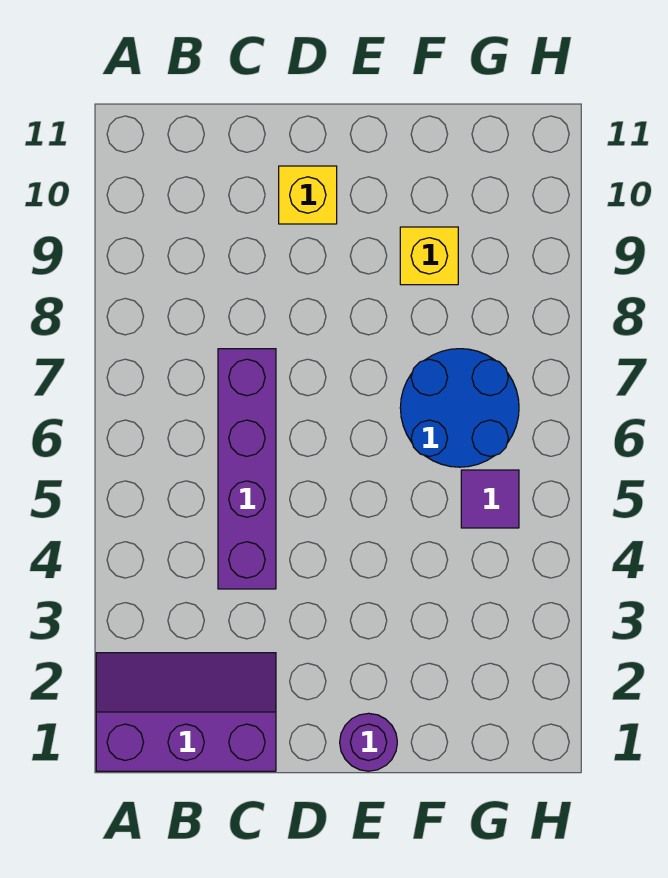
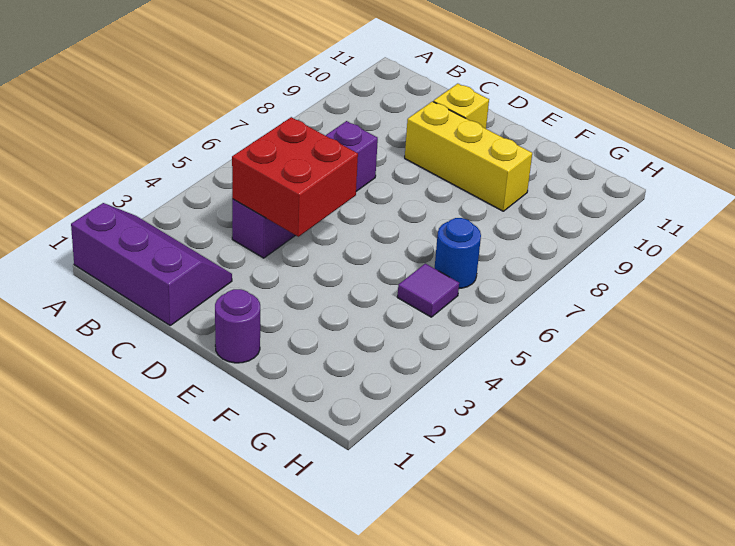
none -> red 2x2 brick [232,117,358,237]
blue 2x2 round brick [400,349,519,467] -> blue 1x1 round brick [435,218,481,289]
yellow 1x1 brick [400,227,458,285] -> yellow 1x3 brick [405,101,532,211]

